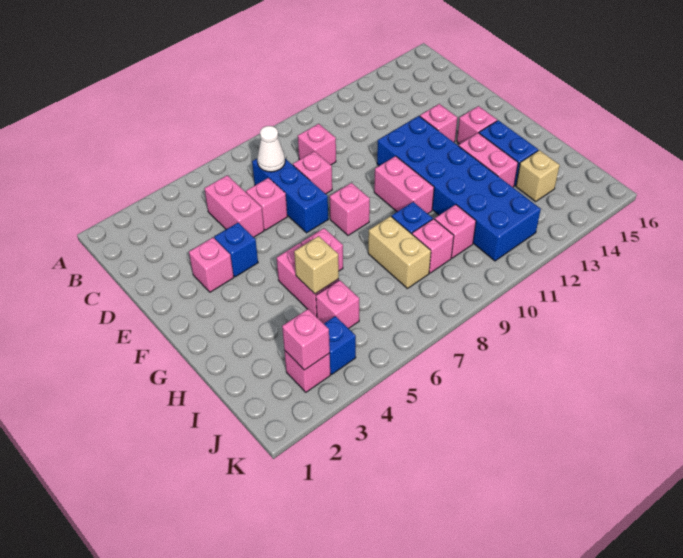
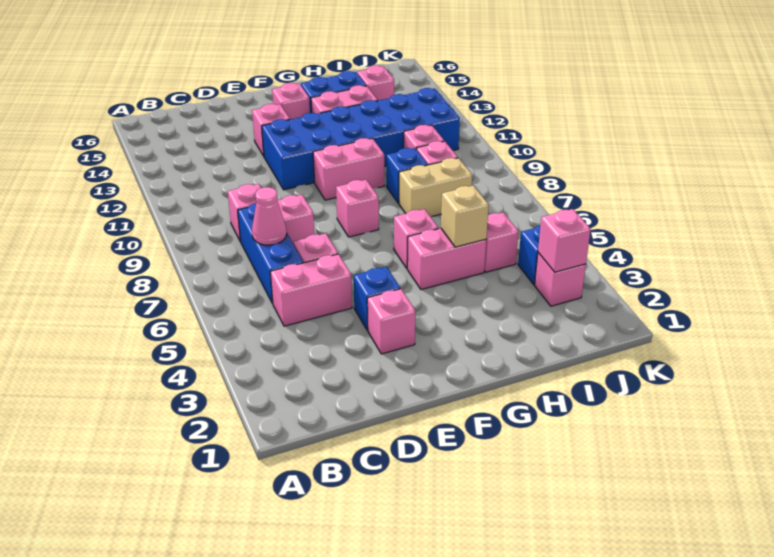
blue 1x3 brick [252,159,328,233] -> blue 1x3 brick turned to [238,203,303,303]
white 1x1 cone [257,126,285,172] -> pink 1x1 cone [252,187,287,245]
tan 1x1 brick [516,150,560,201] -> pink 1x1 brick [357,65,394,101]

